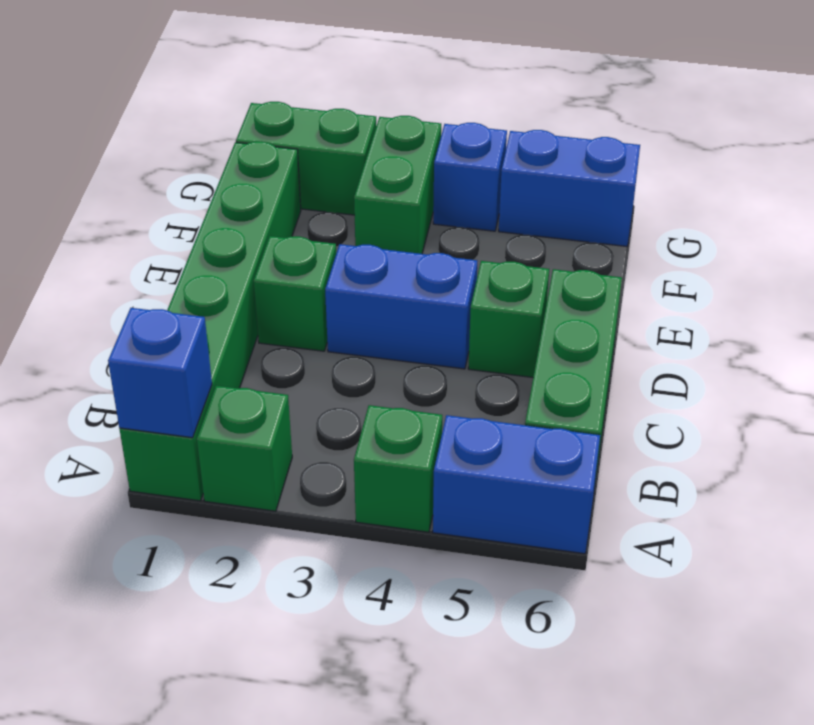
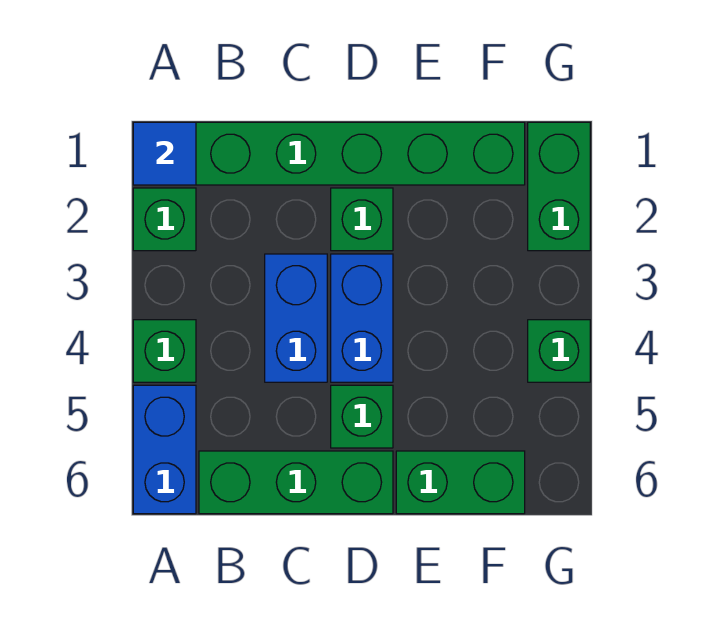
blue 1x1 brick [108,308,212,438] -> blue 1x1 tile [133,122,196,185]
green 1x2 brick [354,116,441,254] -> green 1x2 brick moved to [396,451,525,514]
blue 1x1 brick [433,123,507,231] -> green 1x1 brick [528,320,590,382]
blue 1x2 brick [499,130,640,247] -> blue 1x2 brick moved to [265,254,327,382]

